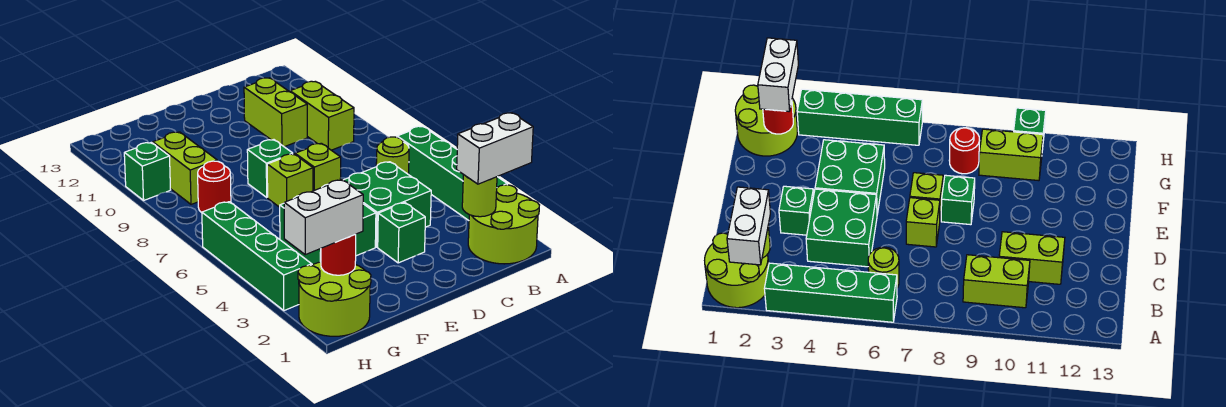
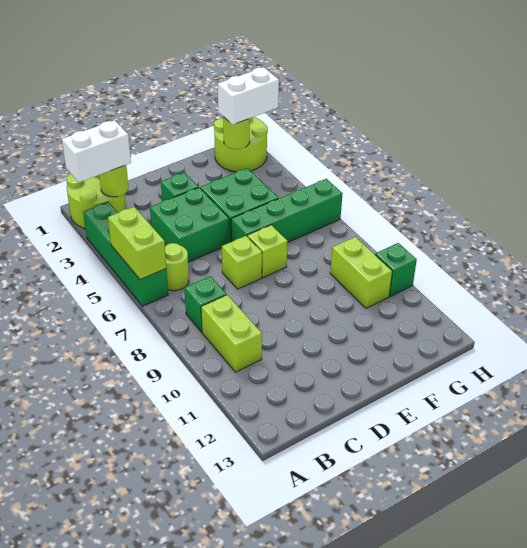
lime 1x2 brick [244,78,307,147] -> lime 1x2 brick moved to [108,207,166,280]
green 1x1 brick [247,140,293,197] -> green 1x1 brick moved to [185,276,226,332]
red 1x1 round brick [321,234,356,275] -> lime 1x1 round brick [223,117,250,149]
red 1x1 round brick [198,161,231,213] -> none
green 1x4 brick [202,202,312,311] -> green 1x4 brick turned to [231,179,343,242]

